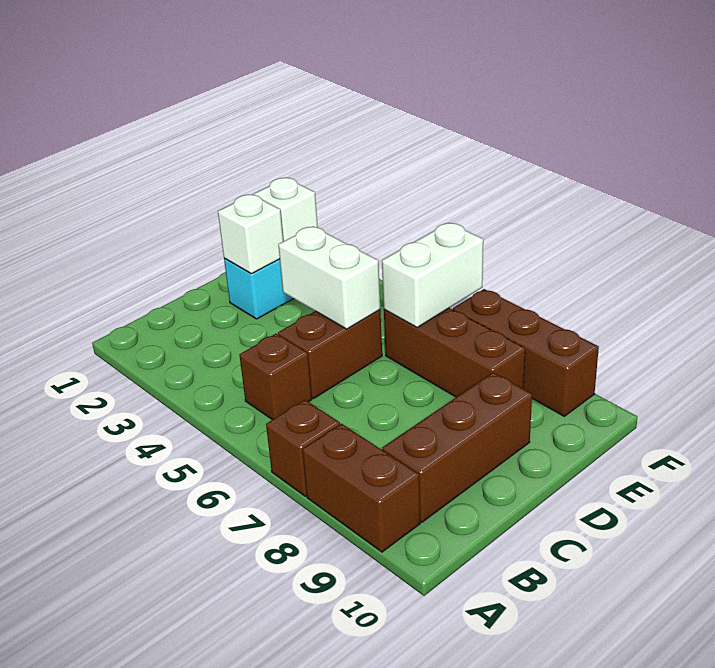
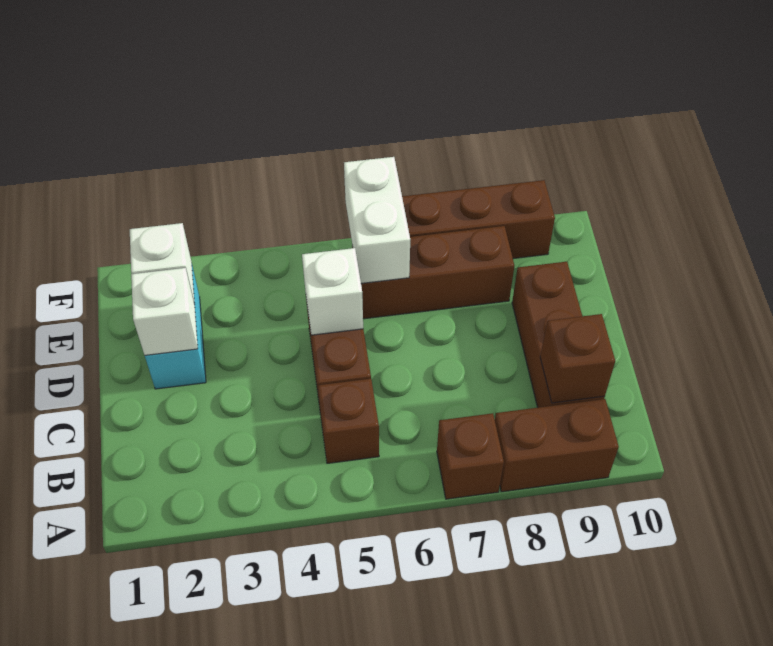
none -> brown 1x1 brick [540,314,615,403]
white 1x2 brick [278,227,380,329] -> white 1x1 brick [302,248,363,335]

